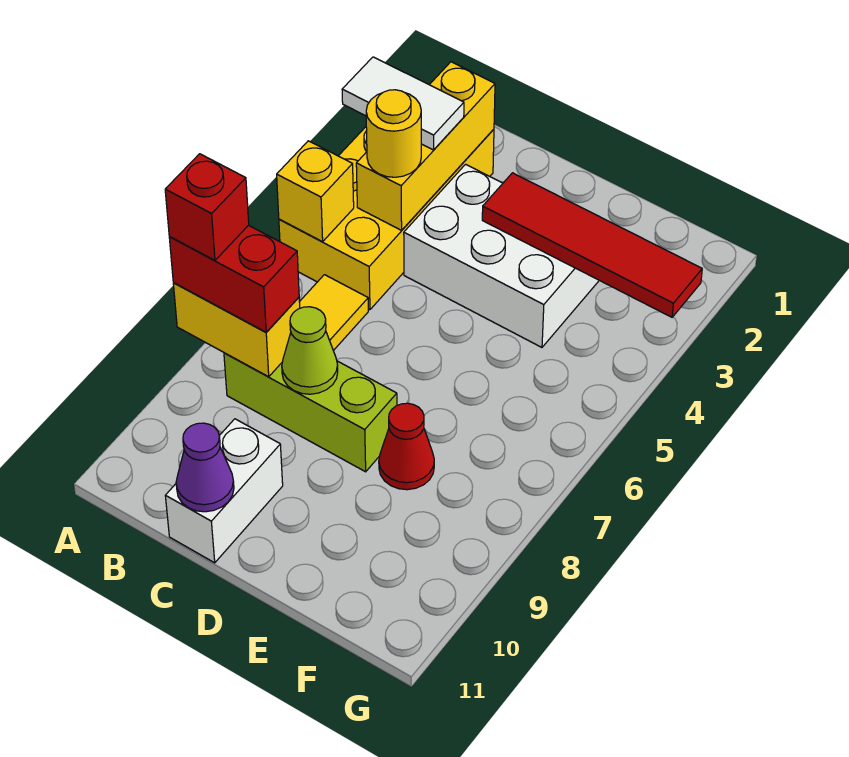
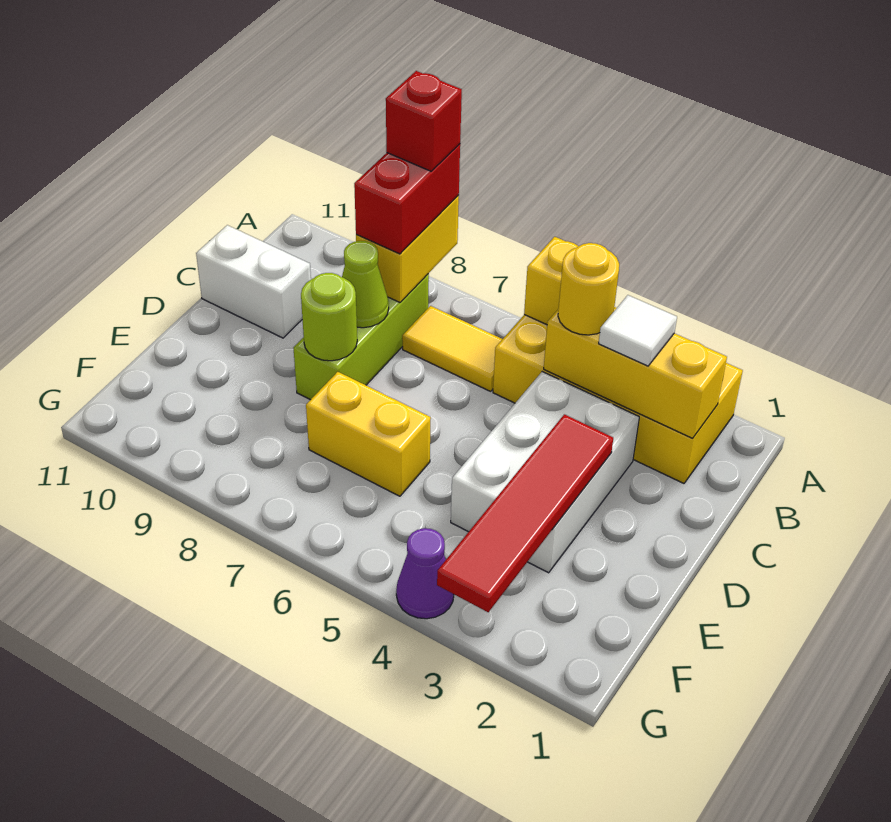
white 1x2 tile [342,57,464,150] -> white 1x1 tile [599,295,677,366]
purple 1x1 cone [176,423,234,512] -> purple 1x1 cone moved to [396,528,454,619]
none -> lime 1x1 round brick [301,273,357,361]
none -> yellow 1x2 brick [306,372,431,496]
red 1x1 cone [379,403,434,490] -> none

